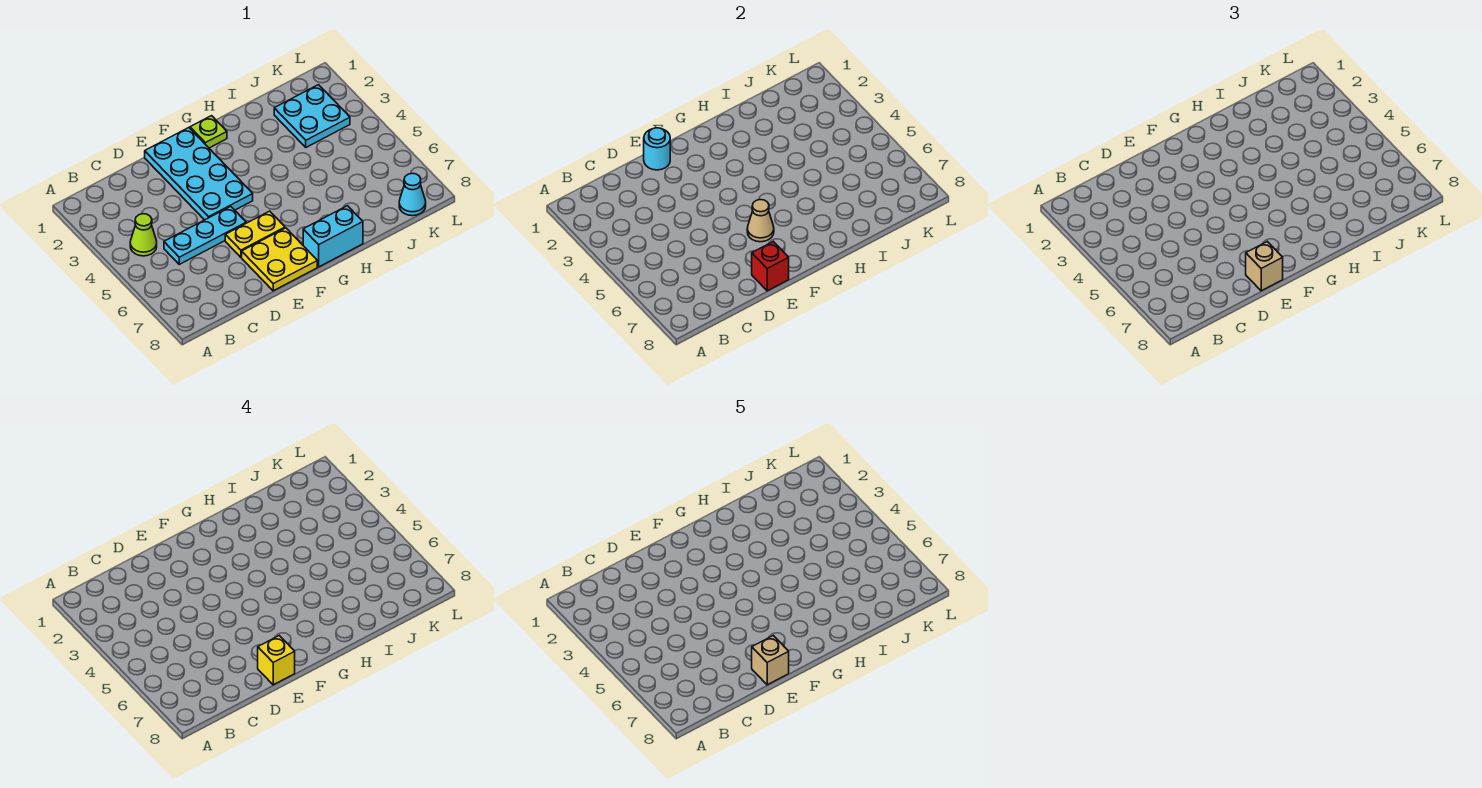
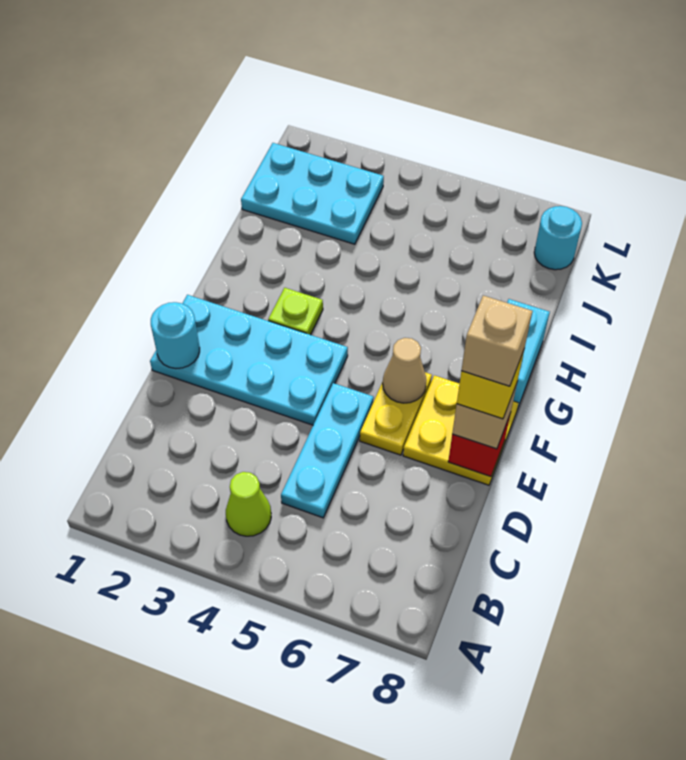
lime 1x1 plate [190,116,227,148] -> lime 1x1 plate moved to [268,288,323,335]
cyan 2x2 plate [274,85,350,147] -> cyan 2x3 plate [241,143,384,244]
cyan 1x1 cone [399,173,426,216] -> cyan 1x1 round brick [534,206,582,270]

